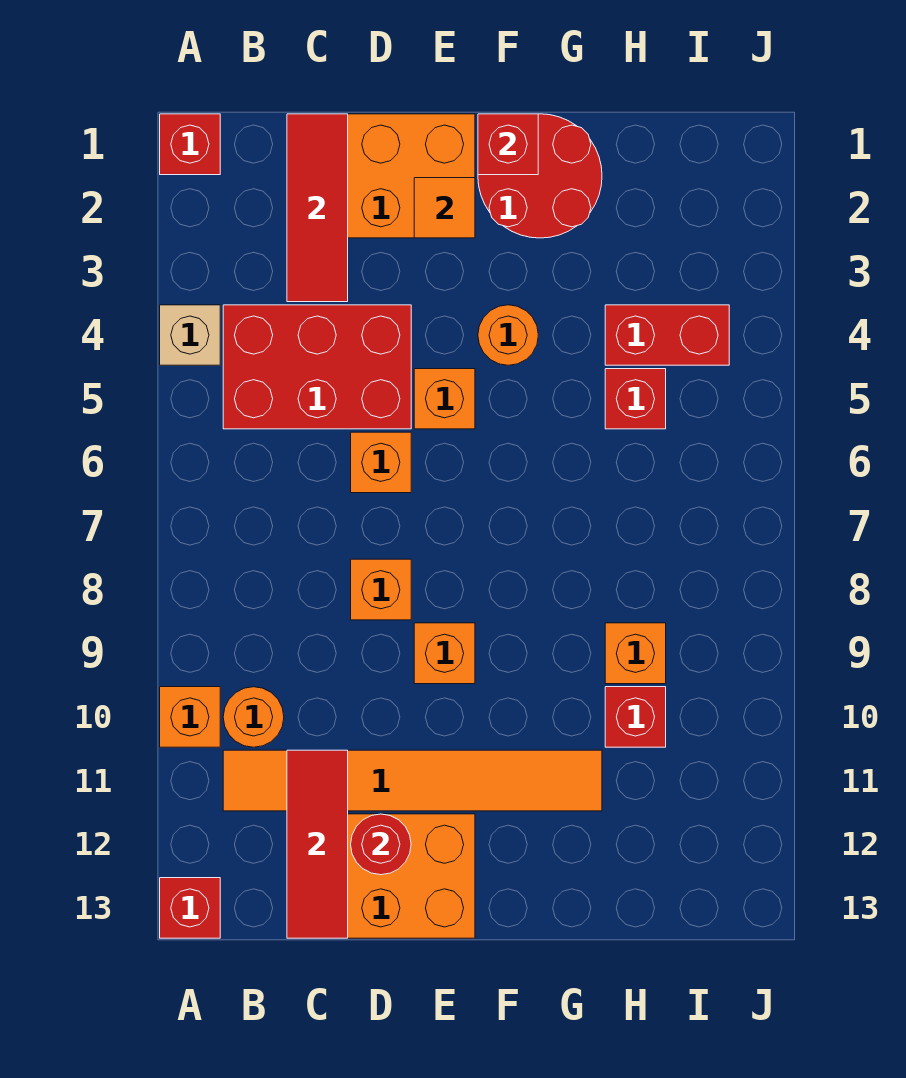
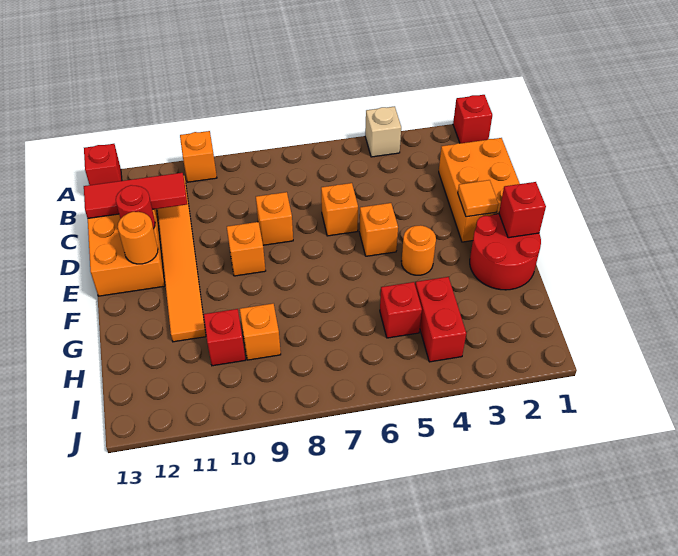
red 2x3 brick [223,305,411,429] -> none
orange 1x1 round brick [223,687,284,747] -> orange 1x1 round brick moved to [118,212,158,264]
red 1x3 tile [287,114,348,302] -> none

